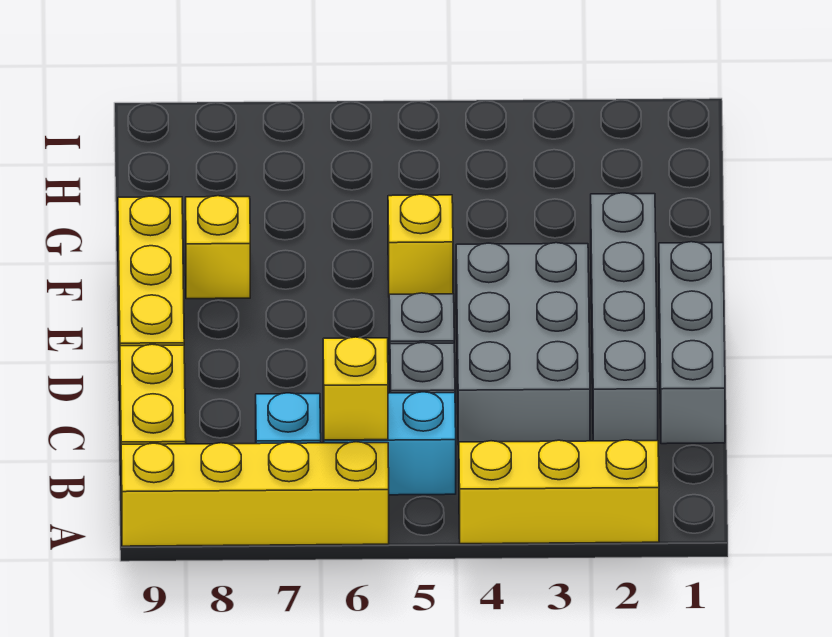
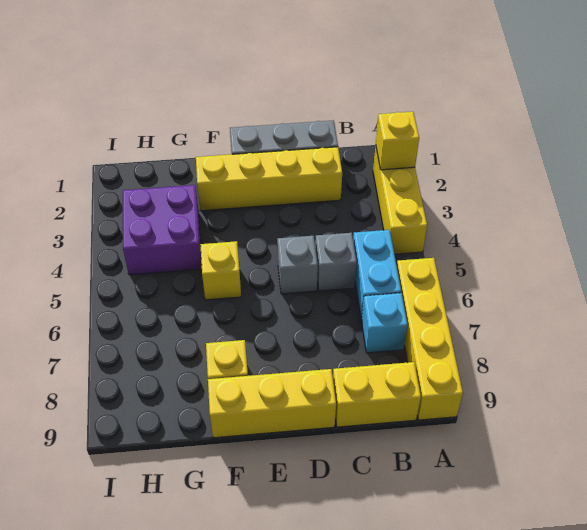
yellow 1x1 brick [323,337,388,440] -> yellow 1x1 brick moved to [376,112,419,170]
grey 1x4 brick [591,193,658,441] -> yellow 1x4 brick [196,147,342,211]
grey 2x3 brick [456,243,590,445] -> none
none -> purple 2x2 brick [123,185,202,275]

